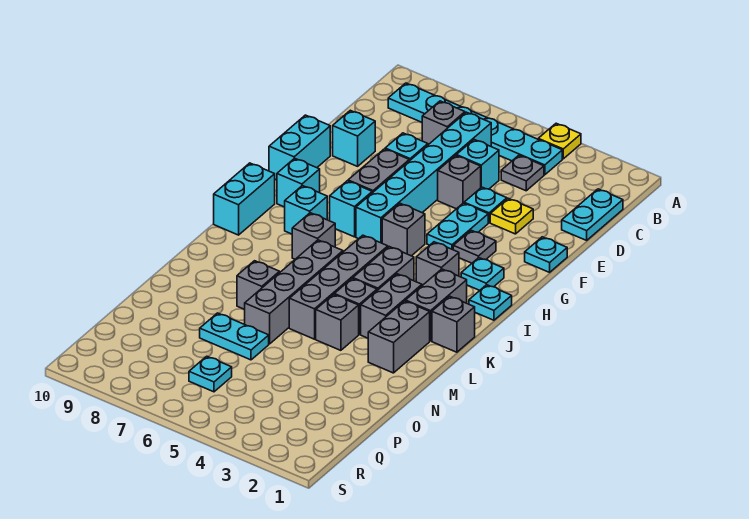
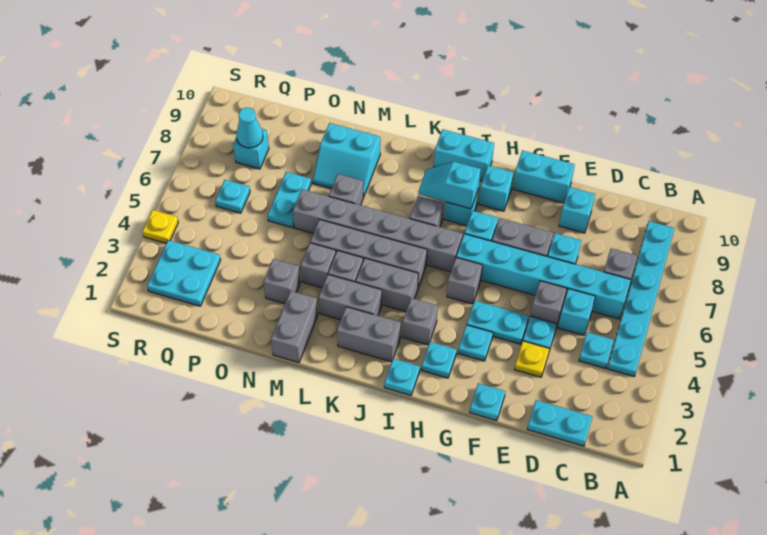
yellow 1x1 plate [538,123,581,159] -> yellow 1x1 plate moved to [142,210,178,243]
grey 1x1 plate [501,155,544,191] -> cyan 1x1 plate [579,332,614,368]
grey 1x1 plate [453,230,496,263] -> cyan 1x1 plate [458,325,493,361]
none -> cyan 1x2 slope [418,162,481,209]
grey 1x1 brick [432,296,475,352] -> grey 1x1 brick moved to [264,259,300,304]
grey 1x4 brick [245,240,343,344] -> grey 1x6 brick [293,189,463,272]
grey 1x2 brick [368,301,430,373] -> grey 1x2 brick turned to [271,291,318,363]
none -> cyan 2x2 slope [313,123,380,197]
none -> cyan 2x2 plate [147,240,220,306]
none -> cyan 1x1 brick [233,129,269,169]
none -> cyan 1x1 cone [236,108,263,148]

